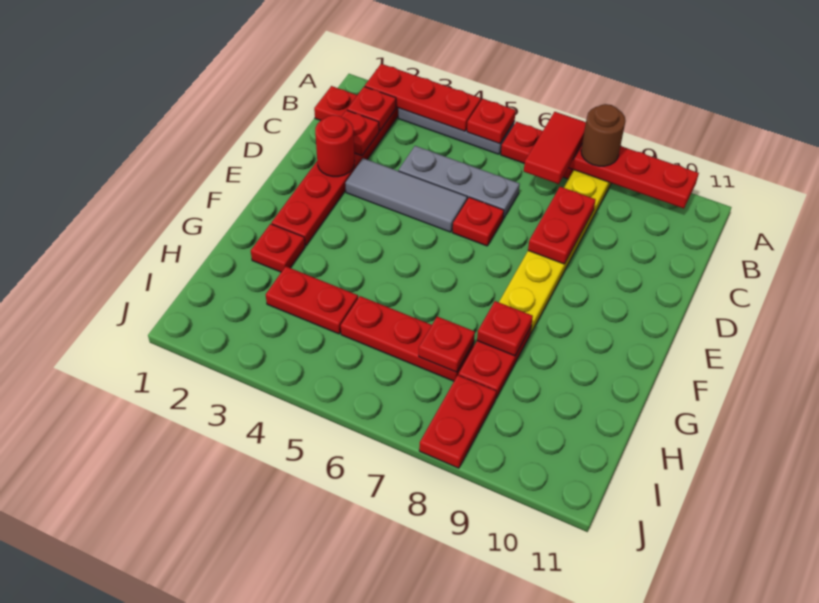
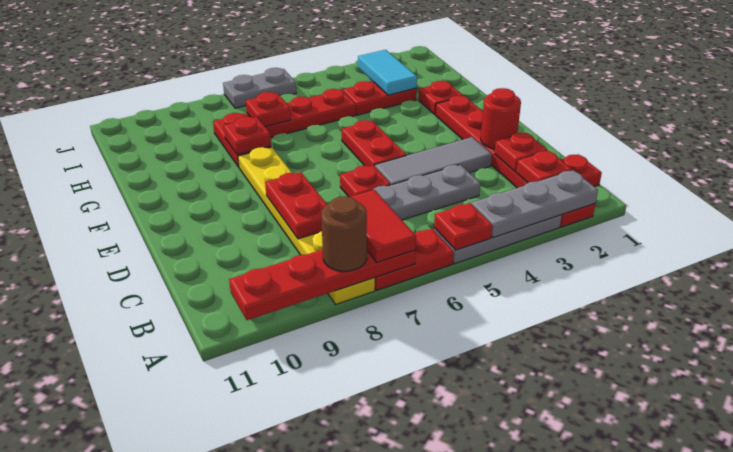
red 1x3 plate [365,64,481,131] -> grey 1x3 plate [472,170,598,237]
none -> cyan 1x2 tile [358,50,417,95]
red 1x2 plate [419,375,496,468] -> red 1x2 plate moved to [341,120,406,166]
none -> grey 1x2 plate [223,68,297,108]

